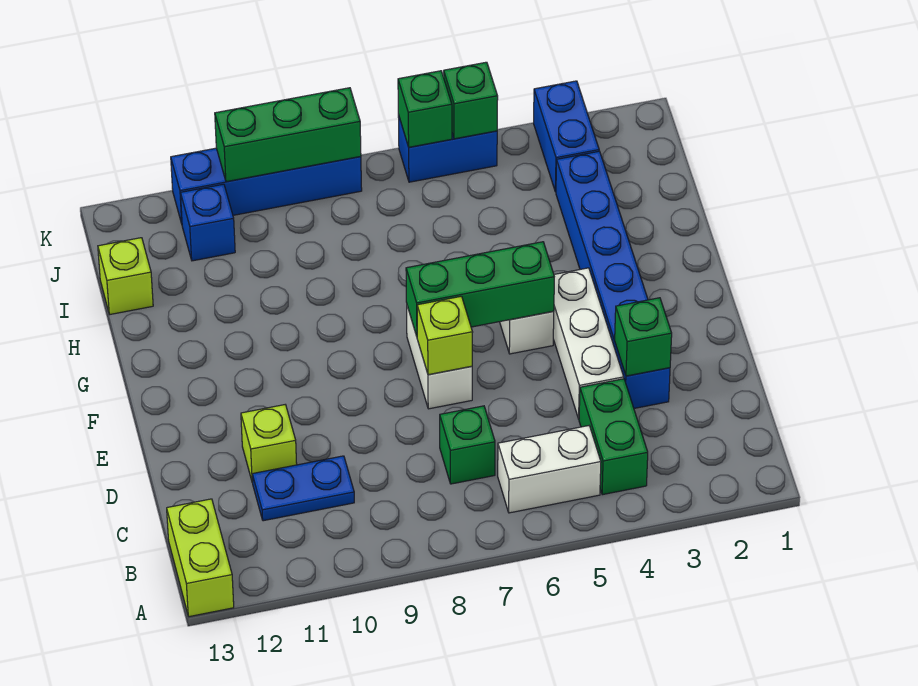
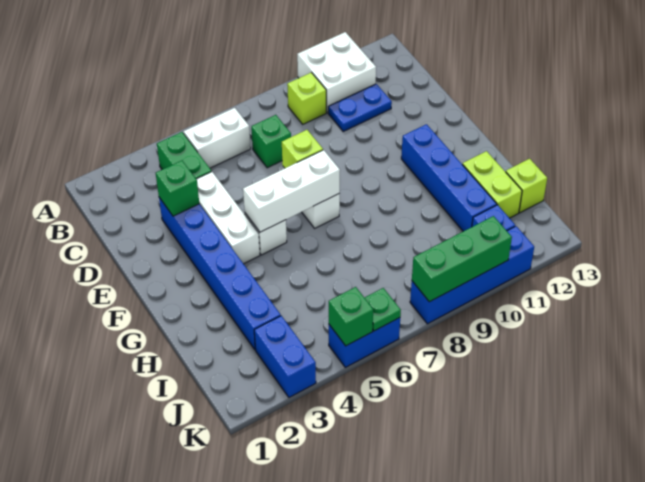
none -> white 2x2 brick [297,32,376,113]
lime 1x2 brick [167,499,234,617] -> lime 1x2 brick moved to [462,151,522,218]
lime 1x1 brick [241,405,297,482] -> lime 1x1 brick moved to [287,73,326,124]
green 1x3 brick [406,242,554,336] -> white 1x3 brick [243,150,340,232]
none -> blue 1x4 brick [401,124,497,231]
green 1x1 brick [398,71,452,147] -> green 1x1 plate [365,288,401,331]

